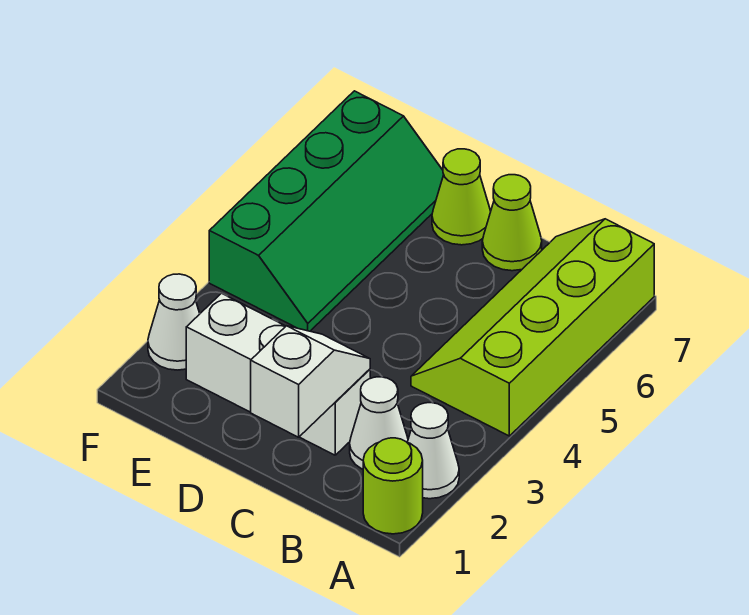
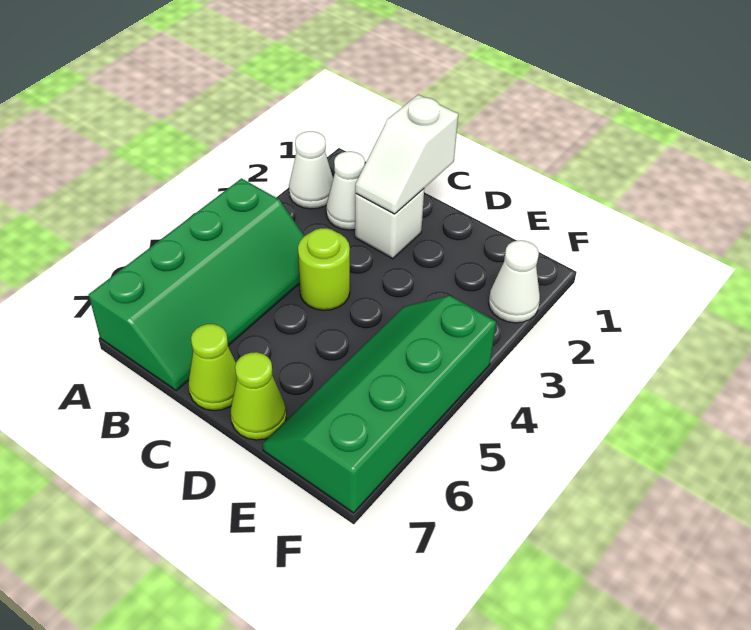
lime 1x1 round brick [363,438,423,534] -> lime 1x1 round brick moved to [298,228,350,310]
lime 2x4 slope [411,219,654,436] -> green 2x4 slope [89,178,304,391]
white 1x3 brick [186,293,370,455] -> white 1x1 brick [355,189,424,259]

